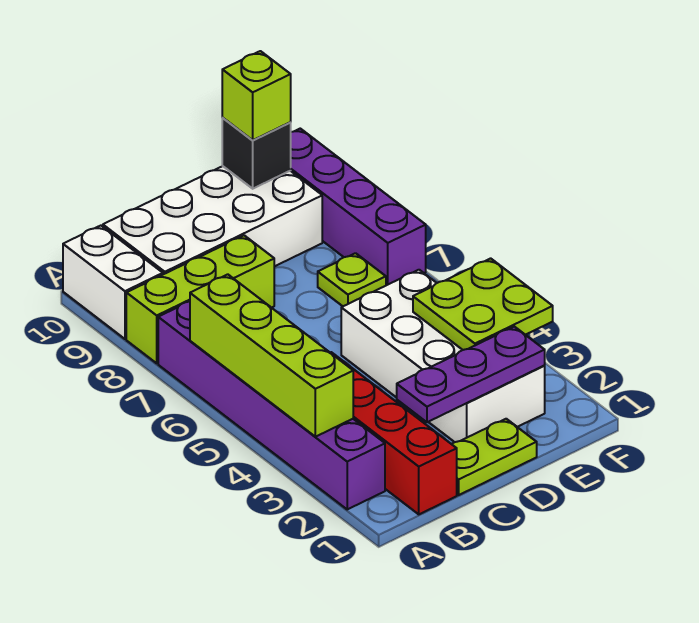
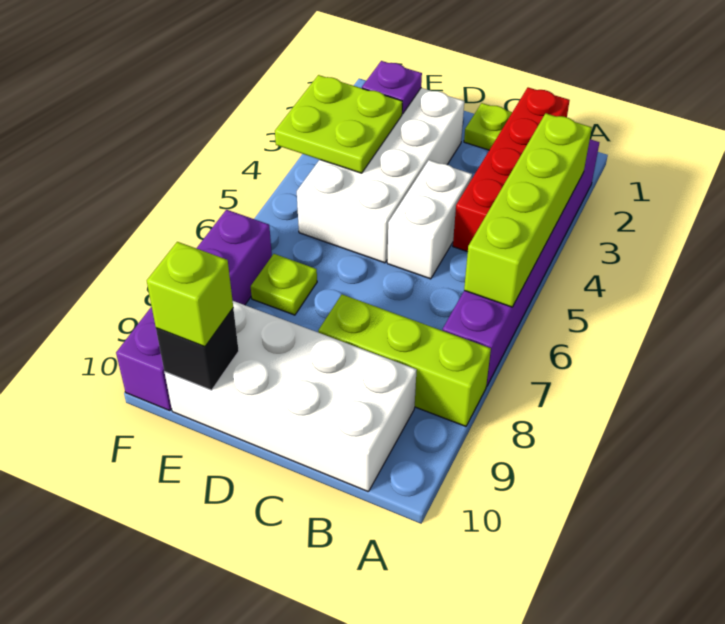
white 1x2 brick [63,226,163,339] -> white 1x2 brick moved to [387,160,472,279]
lime 1x2 plate [452,419,537,495] -> lime 1x1 plate [464,103,512,150]
purple 1x3 plate [397,327,545,422] -> purple 1x1 plate [362,61,422,114]

